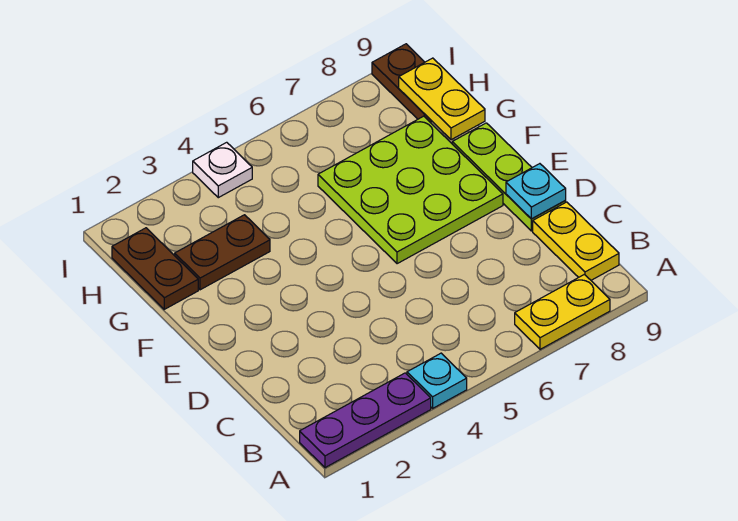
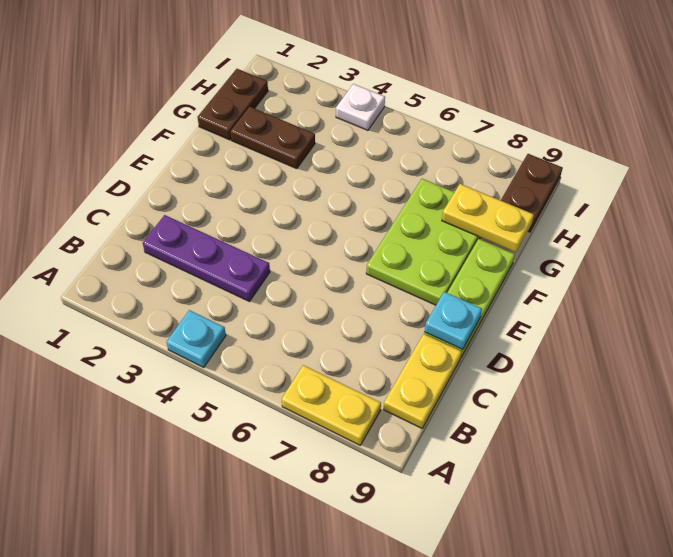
purple 1x3 plate [300,373,431,468] -> purple 1x3 plate moved to [143,215,270,301]
lime 3x3 plate [318,116,503,264] -> lime 2x3 plate [366,179,480,305]
yellow 1x2 plate [399,58,485,140] -> yellow 1x2 plate turned to [442,184,534,252]

